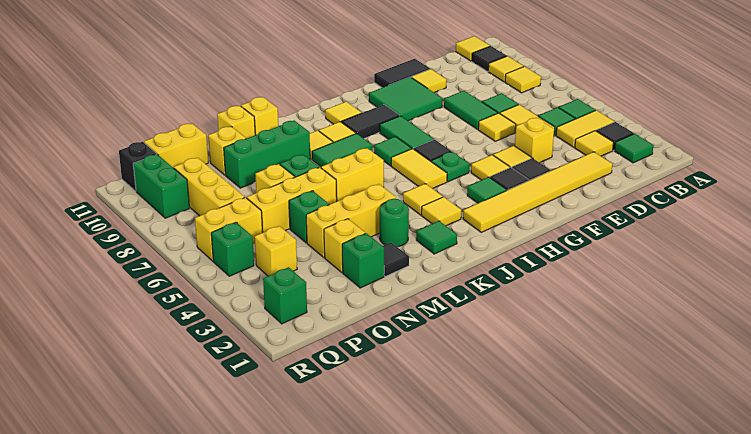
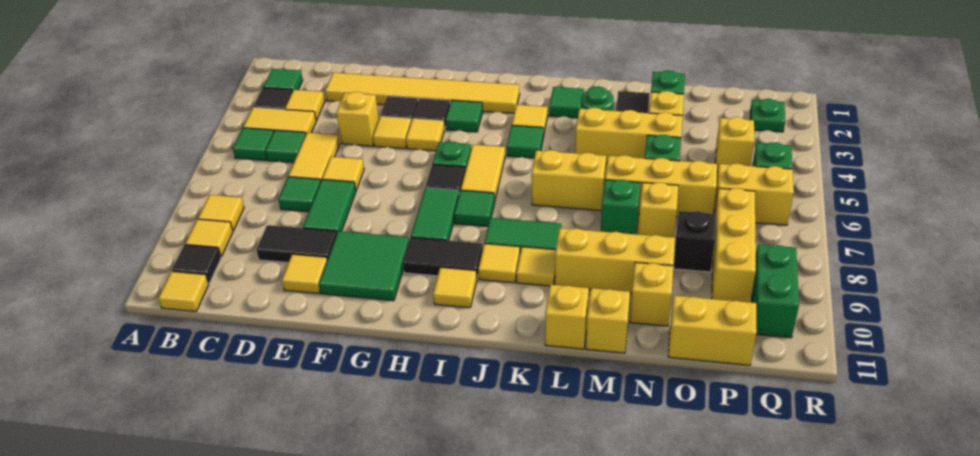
black 1x2 tile [374,59,430,88] -> black 1x2 tile moved to [257,225,337,263]
yellow 1x1 tile [403,184,443,215] -> green 1x1 tile [507,125,543,158]
green 1x3 brick [224,121,310,188] -> yellow 1x3 brick [555,228,675,293]
green 1x1 brick [263,267,307,324] -> green 1x1 plate [750,99,785,132]
black 1x1 brick [119,142,157,191] -> black 1x1 brick moved to [674,211,716,272]

